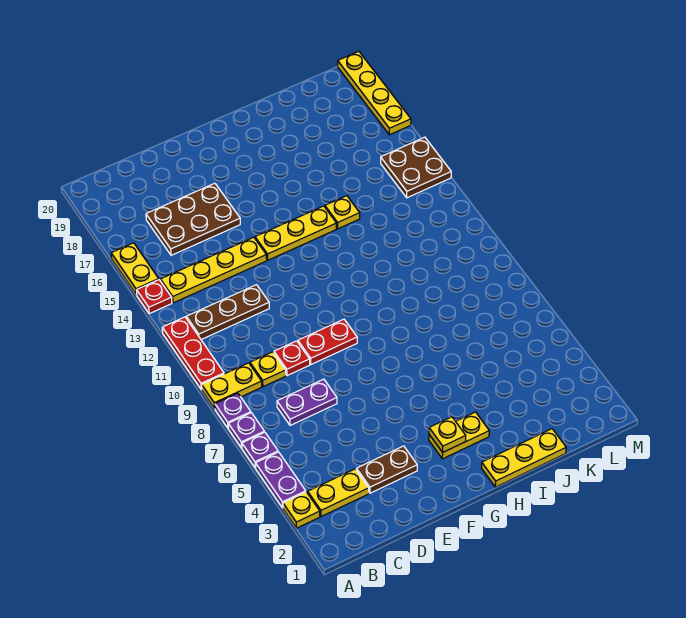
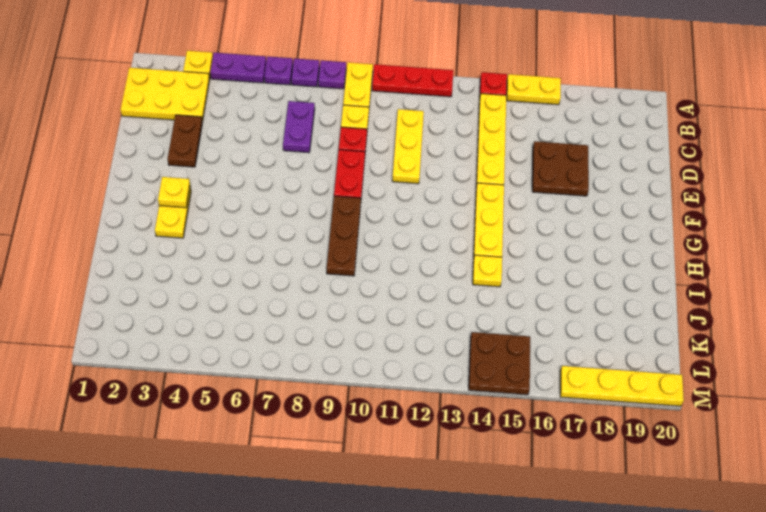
yellow 1x2 plate [308,469,369,516] -> yellow 2x3 plate [121,68,210,121]
brown 1x3 plate [186,285,269,340] -> brown 1x3 plate moved to [327,196,361,276]
brown 2x3 plate [146,183,240,255] -> brown 2x2 plate [532,141,589,196]
yellow 1x3 plate [482,429,566,487] -> yellow 1x3 plate moved to [392,109,424,184]

